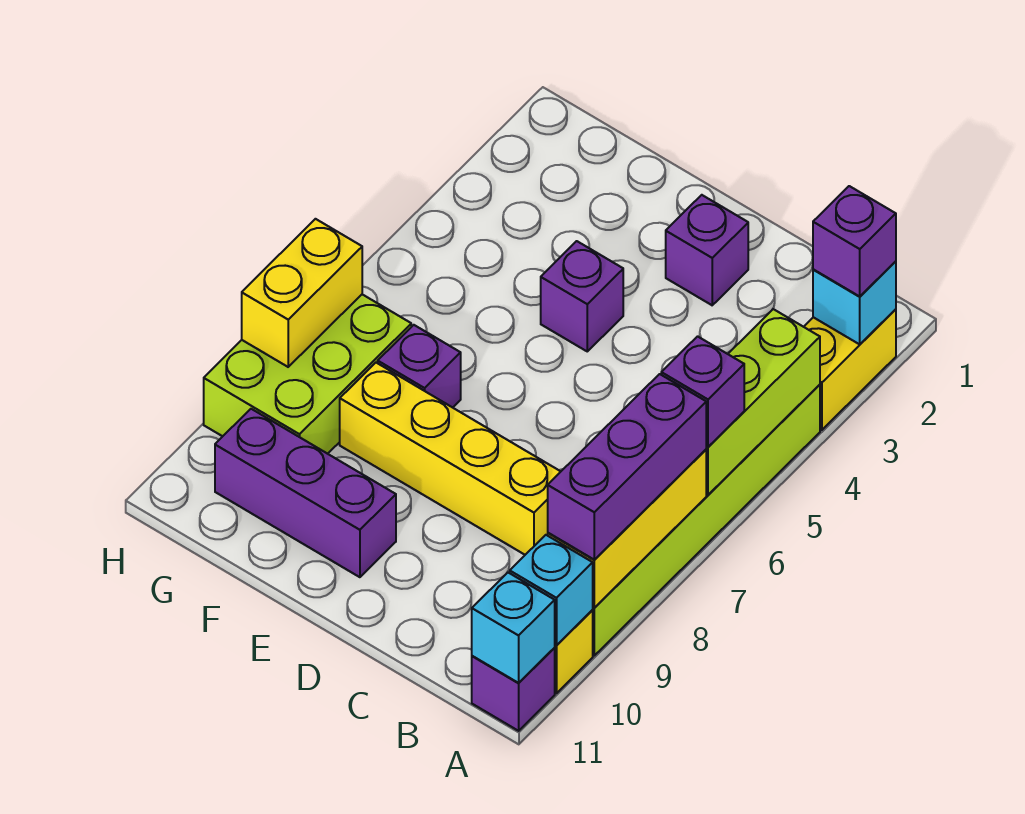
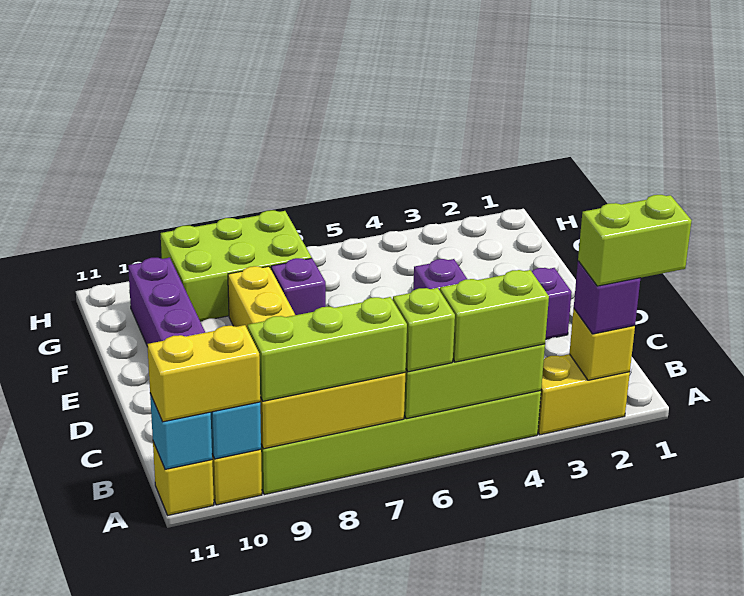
none -> lime 1x2 brick [578,195,692,286]
cyan 1x1 brick [813,261,896,344] -> yellow 1x1 brick [569,309,635,380]
none -> lime 1x2 brick [440,270,549,362]
purple 1x1 brick [661,336,744,447] -> lime 1x1 brick [393,288,455,372]
purple 1x3 brick [548,374,706,560] -> lime 1x3 brick [248,297,407,401]
purple 1x1 brick [472,648,555,731] -> yellow 1x1 brick [153,442,214,515]
yellow 1x2 brick [242,219,362,367] -> yellow 1x2 brick moved to [147,325,260,422]

